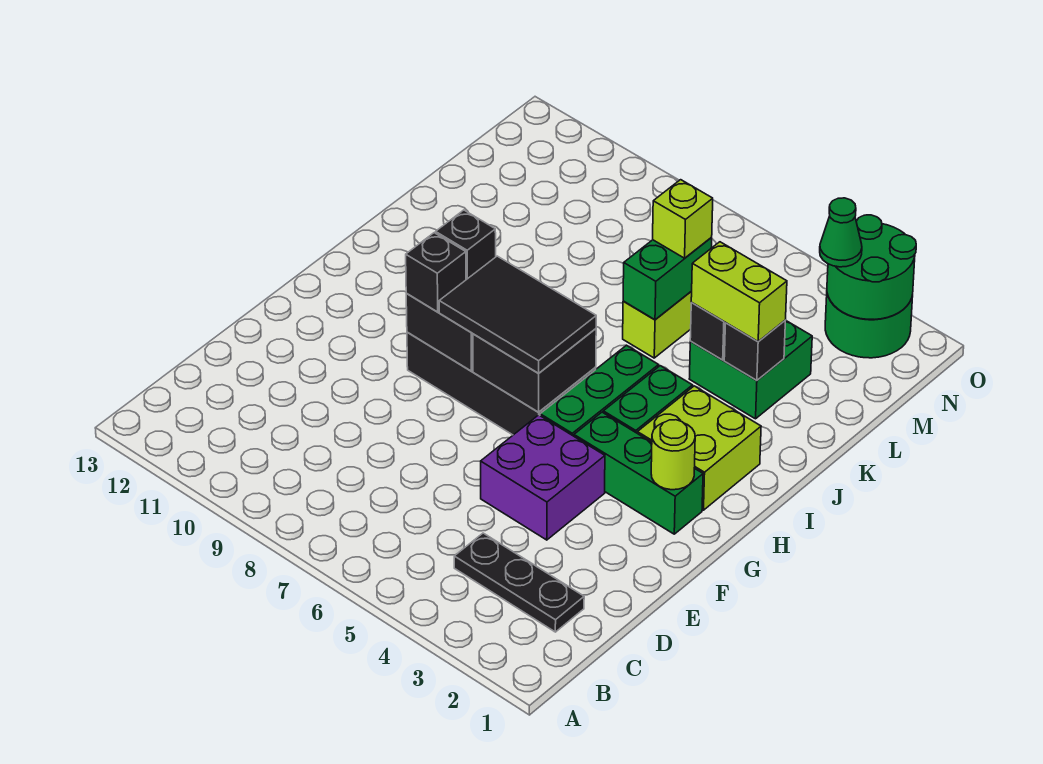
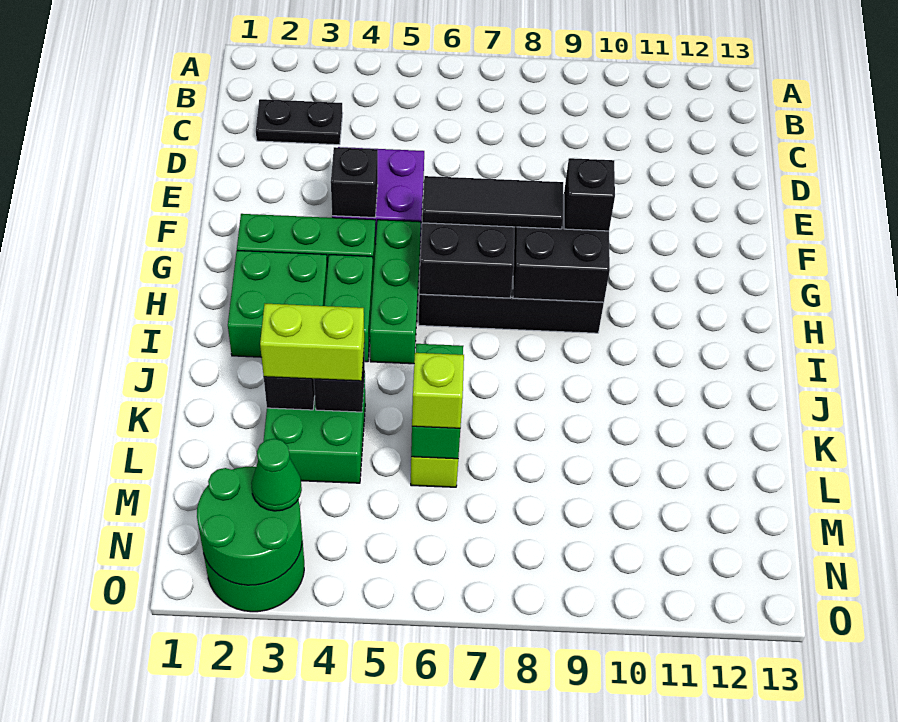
black 1x3 plate [454,533,584,632] -> black 1x2 plate [256,99,343,145]
lime 1x1 round brick [651,420,695,490] -> none
black 2x3 tile [439,256,596,373] -> black 1x3 tile [422,176,563,229]
lime 2x2 brick [637,386,761,510] -> green 2x2 brick [228,251,327,357]
black 1x1 brick [436,210,496,280] -> black 1x1 brick moved to [331,147,378,218]

